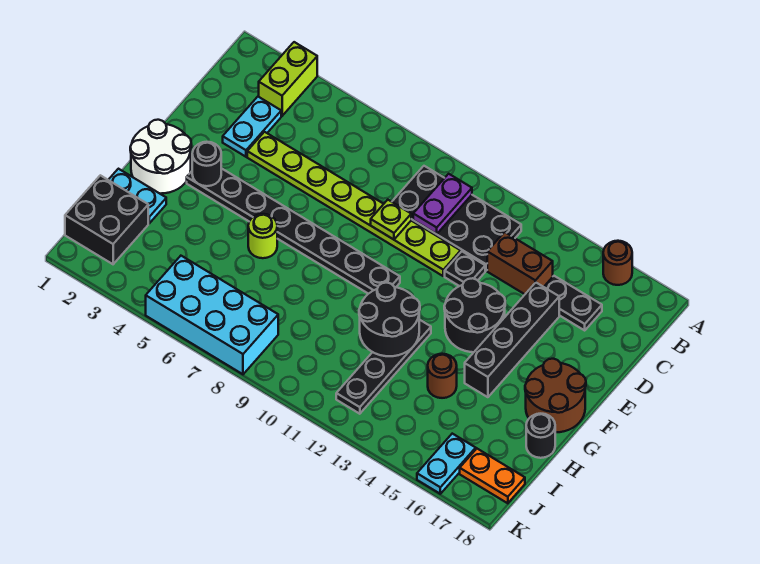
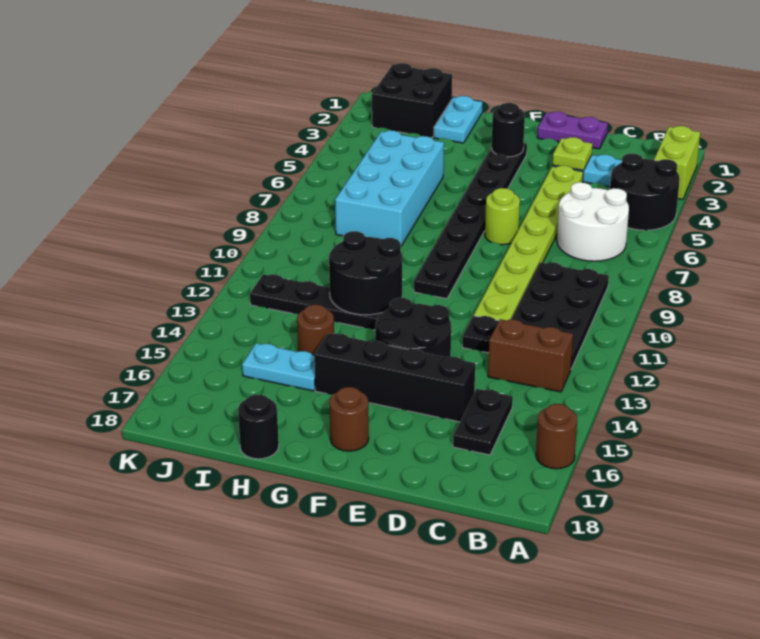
lime 1x2 brick [259,42,317,116] -> lime 1x2 brick turned to [654,126,700,199]
none -> black 2x2 round brick [610,154,680,230]
purple 1x2 plate [413,174,472,234] -> purple 1x2 plate moved to [537,112,608,149]
brown 1x2 brick [487,232,553,294] -> brown 1x2 brick turned to [488,319,573,392]
lime 1x1 plate [371,200,411,240] -> lime 1x1 plate moved to [553,137,592,170]
white 2x2 round brick [130,120,191,194] -> white 2x2 round brick moved to [557,182,629,261]
brown 2x2 round brick [525,359,586,432] -> brown 1x1 round brick [329,387,369,451]
lime 1x1 round brick [248,214,277,258] -> lime 1x1 round brick moved to [485,188,520,245]
cyan 2x4 brick [146,256,278,374] -> cyan 2x4 brick moved to [335,131,444,246]
cyan 1x2 plate [417,434,476,494] -> cyan 1x2 plate moved to [242,343,315,391]
orange 1x2 plate [460,449,525,503] -> none

